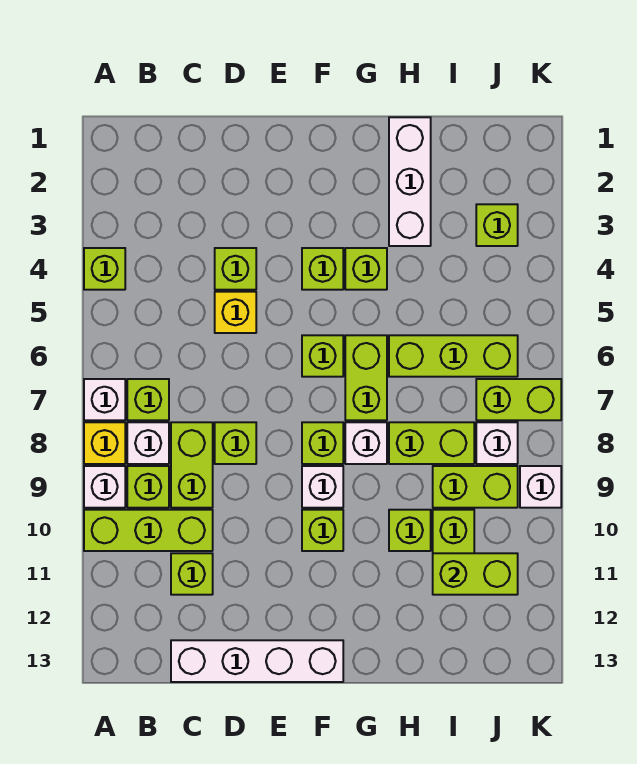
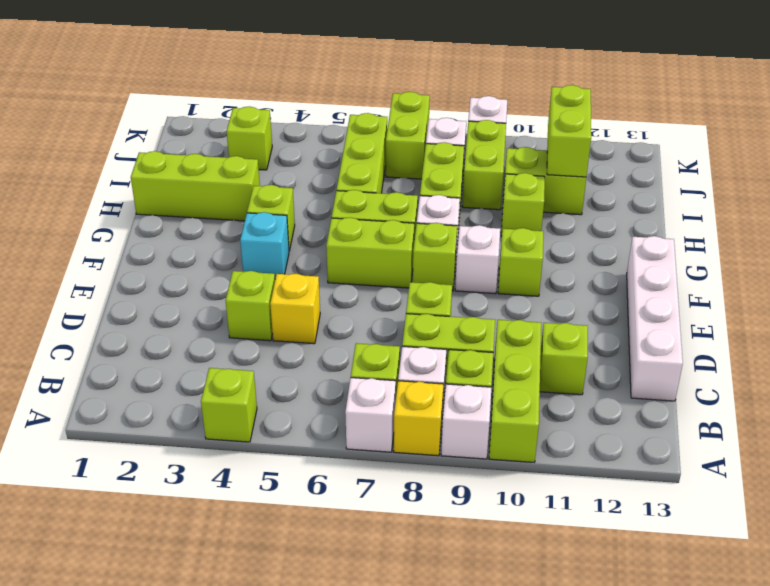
lime 1x1 brick [302,248,343,290] -> cyan 1x1 brick [240,212,289,279]
lime 1x1 brick [302,335,343,377] -> lime 1x2 brick [326,217,414,288]
white 1x3 brick [389,117,431,246] -> lime 1x3 brick [131,151,260,221]

